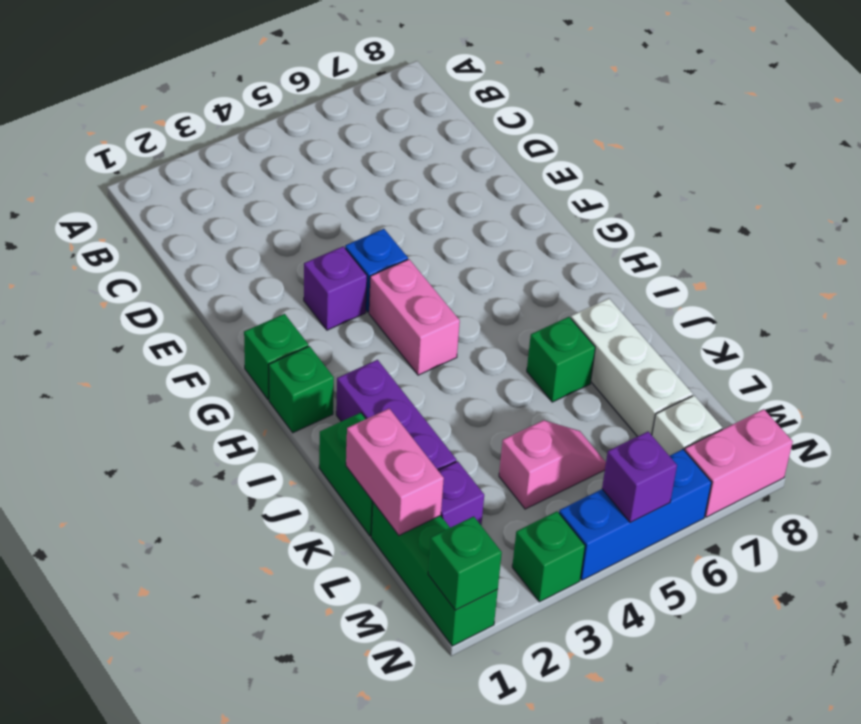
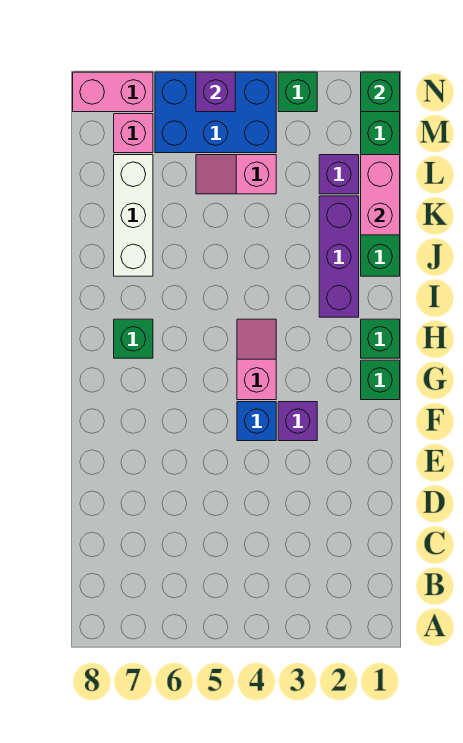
pink 1x2 brick [369,259,460,375] -> pink 1x2 slope [237,319,276,400]
green 1x1 brick [527,317,595,402] -> green 1x1 brick moved to [114,319,153,358]
white 1x1 brick [652,395,722,456] -> pink 1x1 brick [114,114,153,153]
blue 1x3 brick [559,449,711,580] -> blue 2x3 brick [155,72,276,153]

